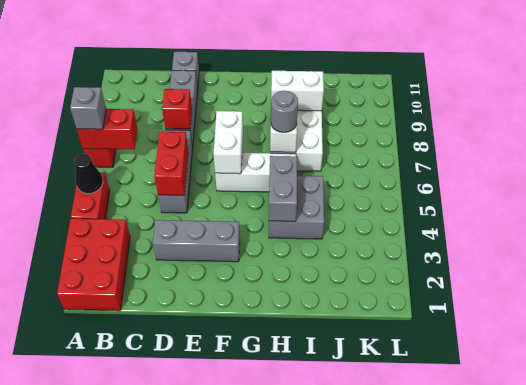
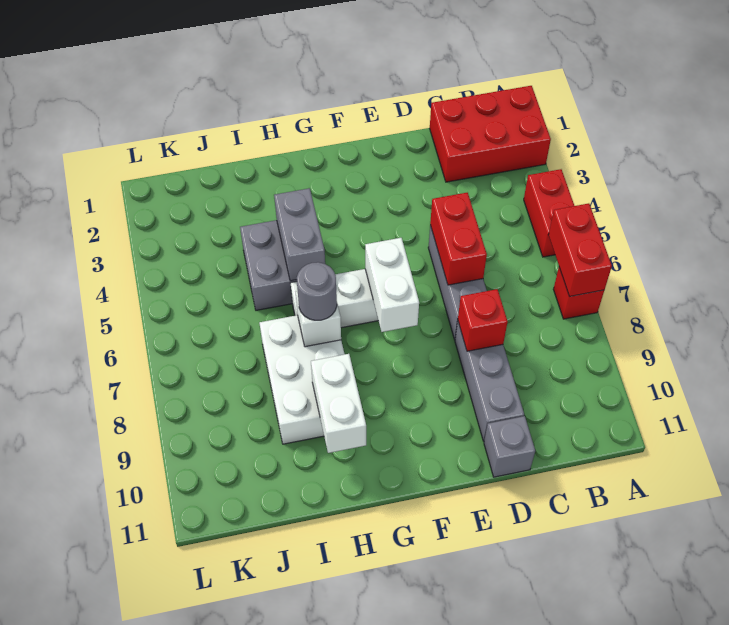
red 2x3 brick [57,218,130,311] -> red 2x3 brick turned to [430,86,551,182]
black 1x1 cone [74,153,103,194] -> none
red 1x2 brick [77,109,138,149] -> red 1x2 brick turned to [549,203,612,297]
grey 1x1 brick [70,87,106,129] -> none
grey 1x3 brick [153,220,240,262] -> none
white 1x2 brick [271,71,324,111] -> white 1x2 brick turned to [311,354,366,453]

